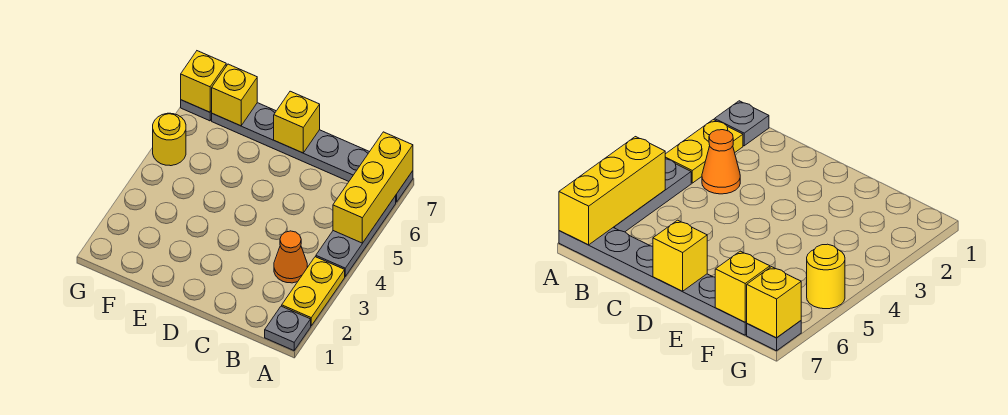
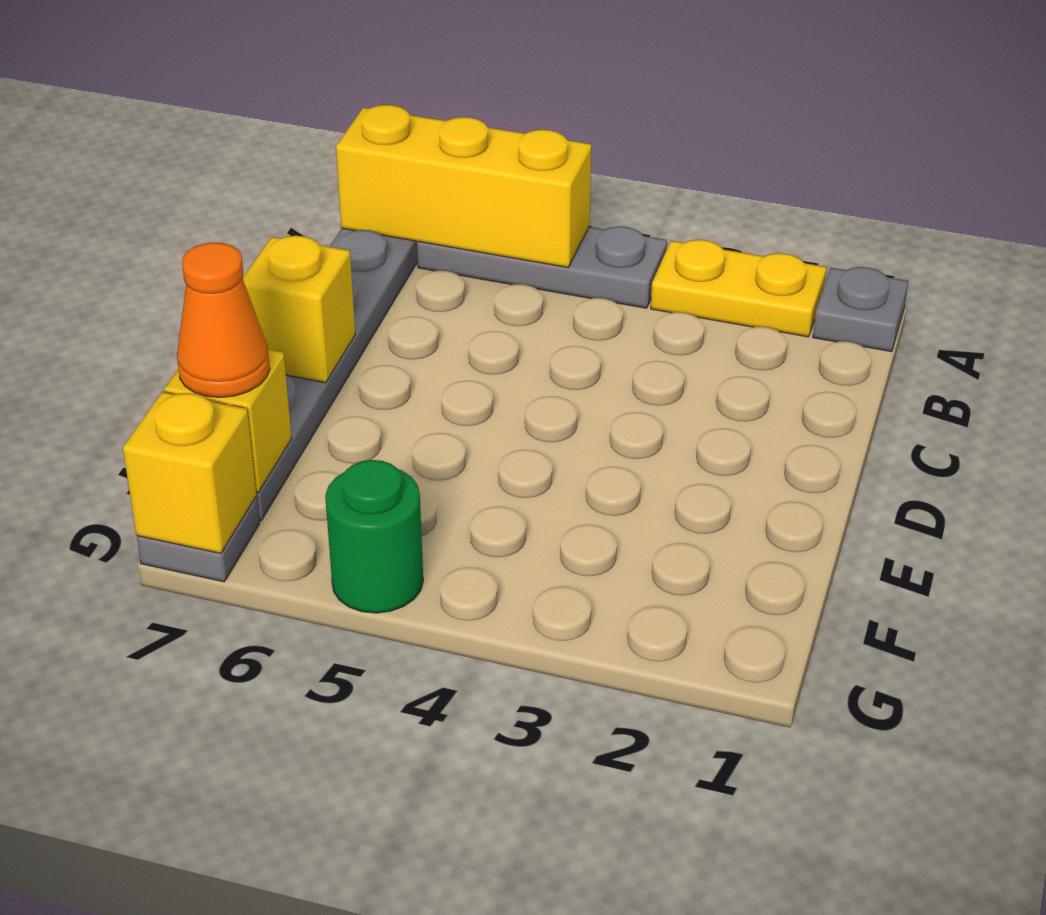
orange 1x1 cone [274,231,307,283] -> orange 1x1 cone moved to [177,242,270,397]
yellow 1x1 round brick [153,113,186,166] -> green 1x1 round brick [325,460,423,613]

